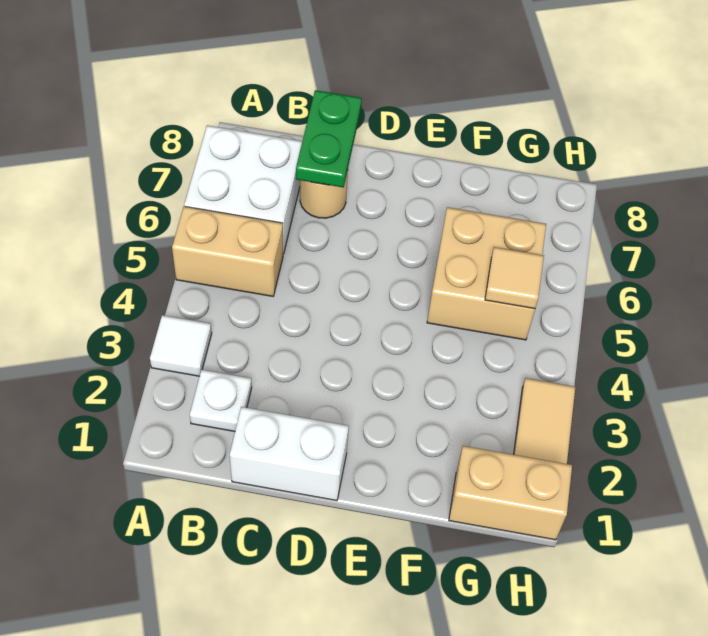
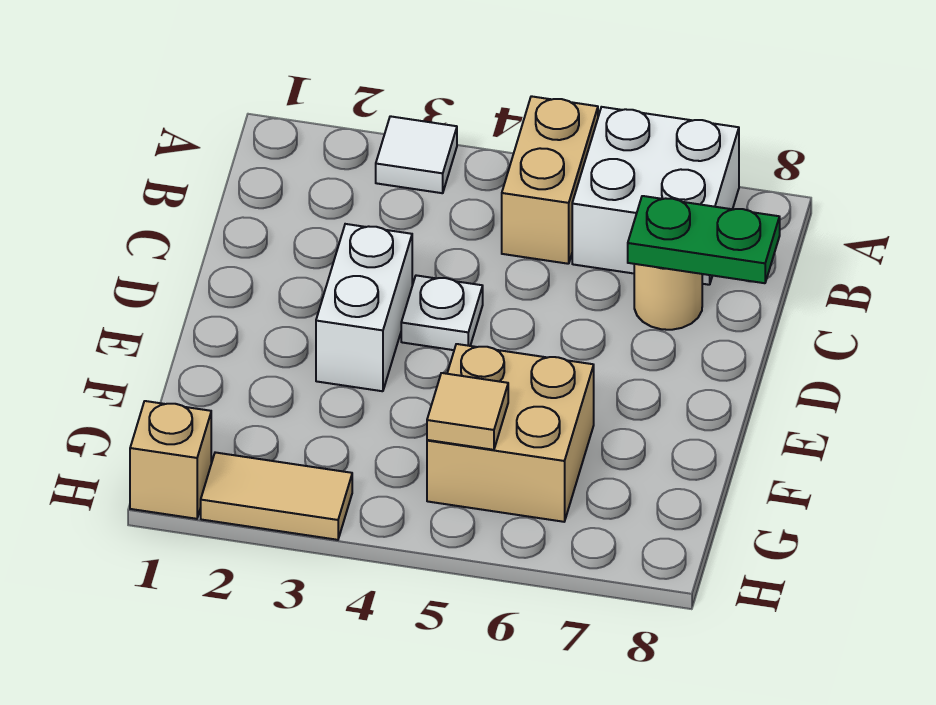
white 1x1 plate [190,370,252,431] -> white 1x1 plate moved to [401,275,483,350]
white 1x2 brick [230,407,349,501] -> white 1x2 brick moved to [316,224,412,391]
tan 1x2 brick [449,446,572,540] -> tan 1x1 brick [130,401,211,519]

